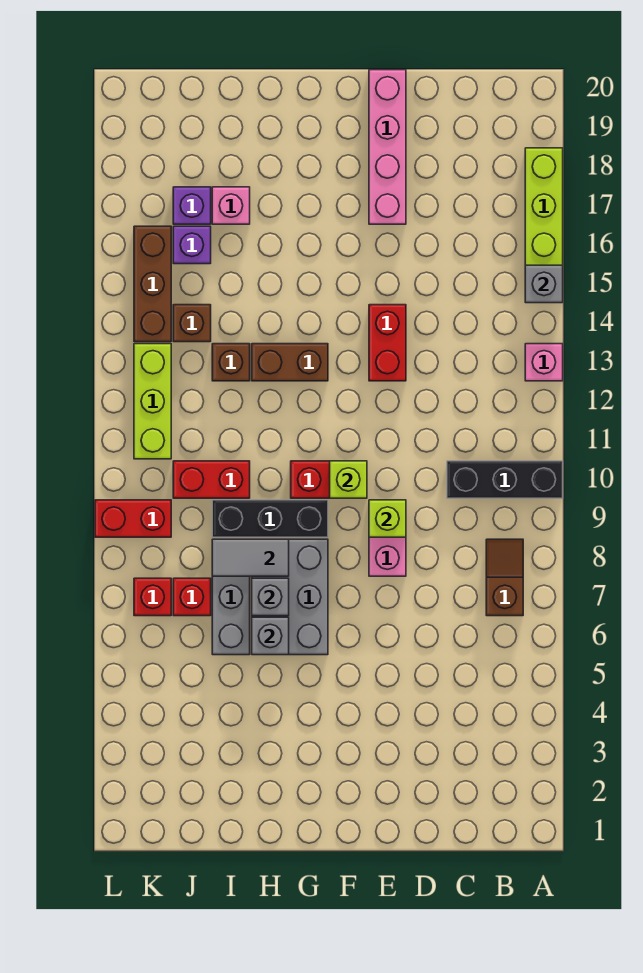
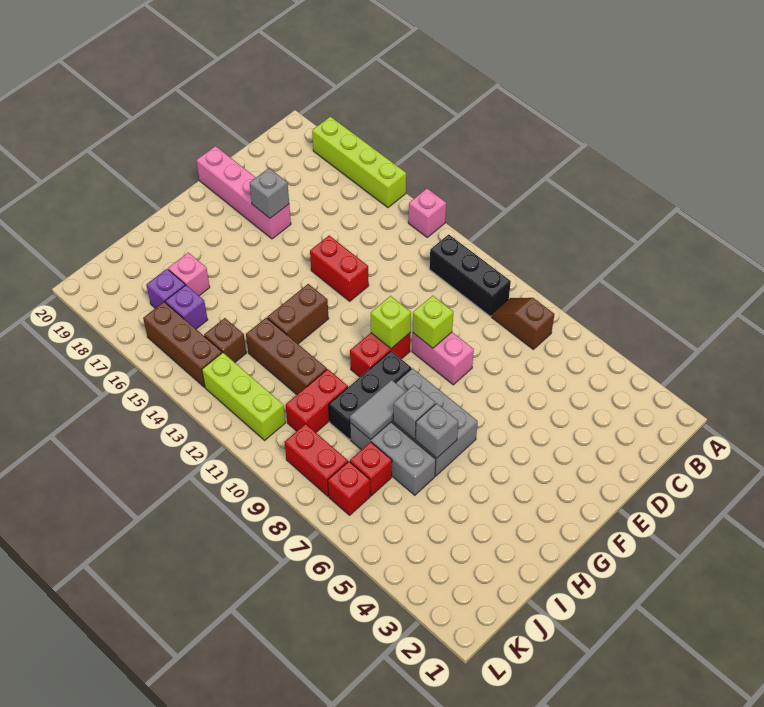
black 1x3 brick [447,461,563,498] -> black 1x3 brick turned to [429,234,511,316]
grey 1x1 brick [525,265,563,303] -> grey 1x1 brick moved to [250,168,289,218]
brown 1x1 brick [212,344,250,381] -> brown 1x3 brick [246,318,327,394]
red 1x2 brick [95,500,171,537] -> red 1x2 brick turned to [284,424,348,496]

